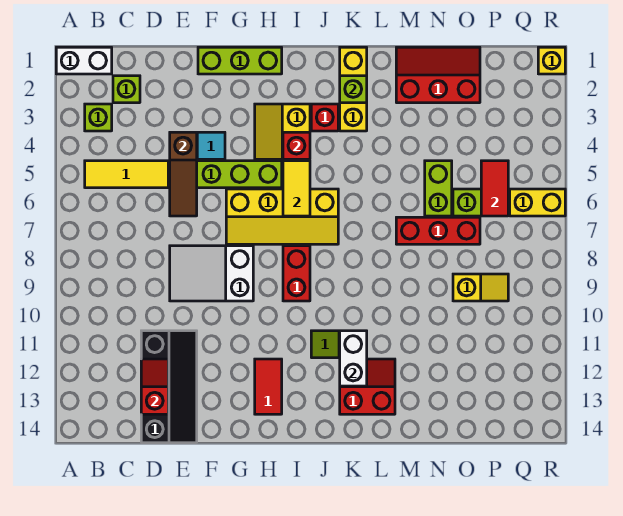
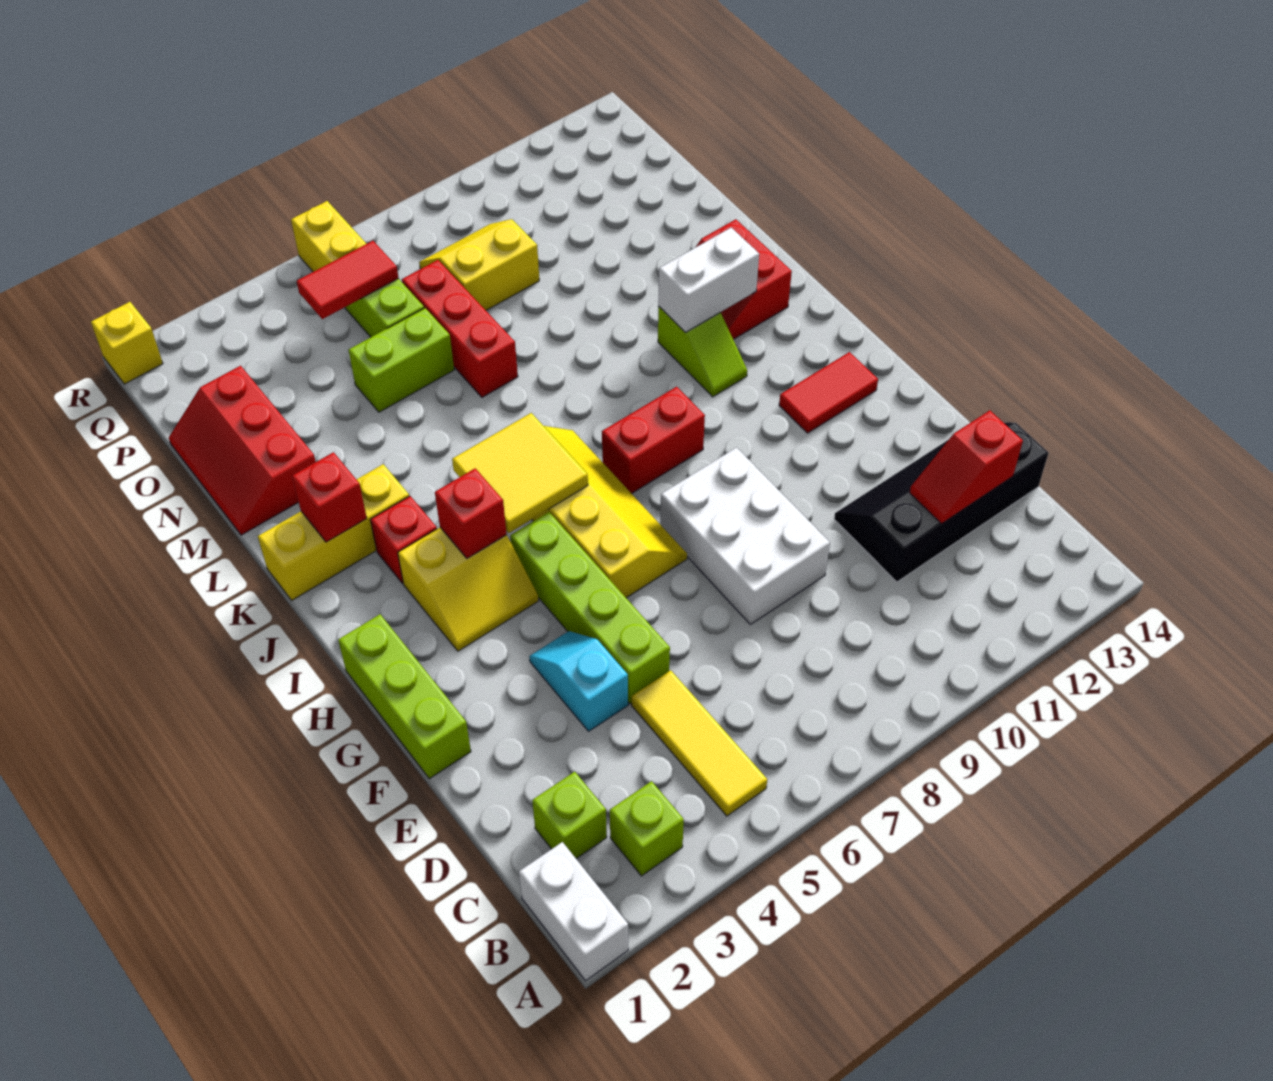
brown 1x3 slope [170,132,197,216] -> none
white 2x3 slope [170,246,253,301] -> white 2x3 brick [660,448,830,625]
yellow 1x2 tile [283,161,310,216] -> yellow 2x2 tile [452,413,588,533]
lime 1x1 brick [340,76,367,103] -> red 1x1 brick [292,452,367,542]
yellow 1x2 slope [453,274,508,301] -> yellow 2x2 slope [419,219,539,310]

